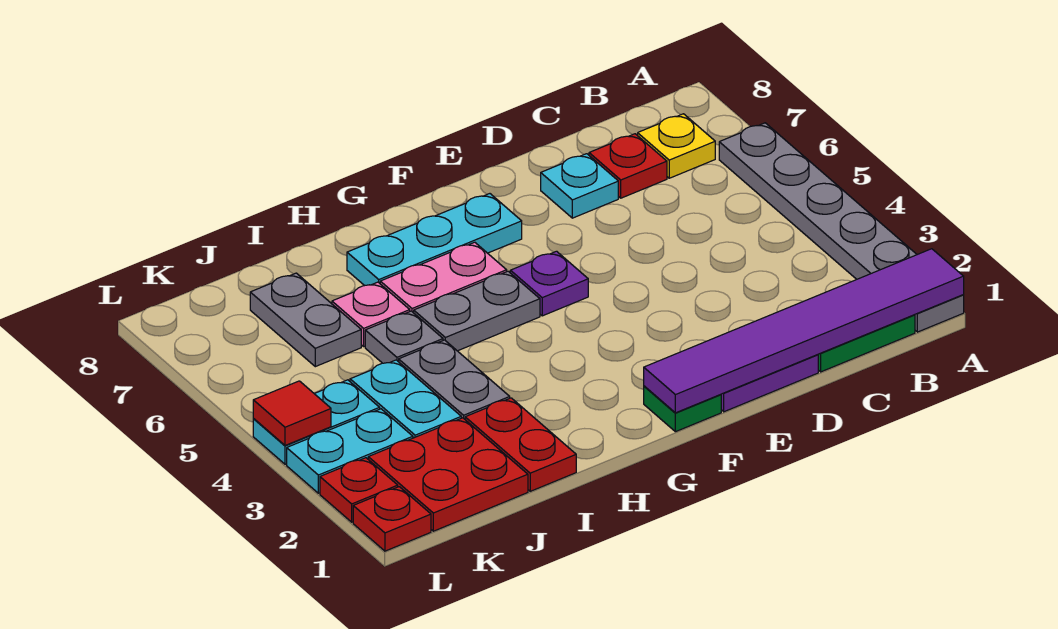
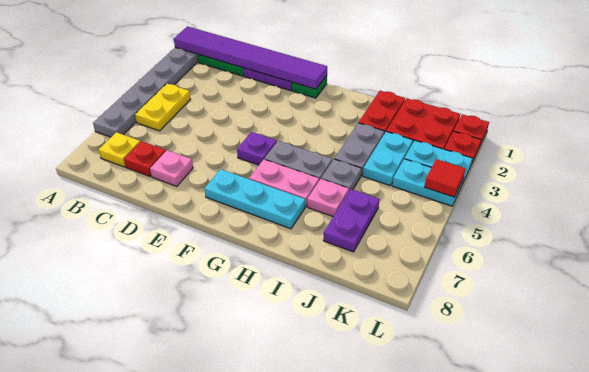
none -> yellow 1x2 plate [135,84,190,131]
cyan 1x1 plate [541,154,618,218] -> pink 1x1 plate [150,150,193,186]
grey 1x2 plate [250,273,361,367] -> purple 1x2 plate [323,189,380,252]

